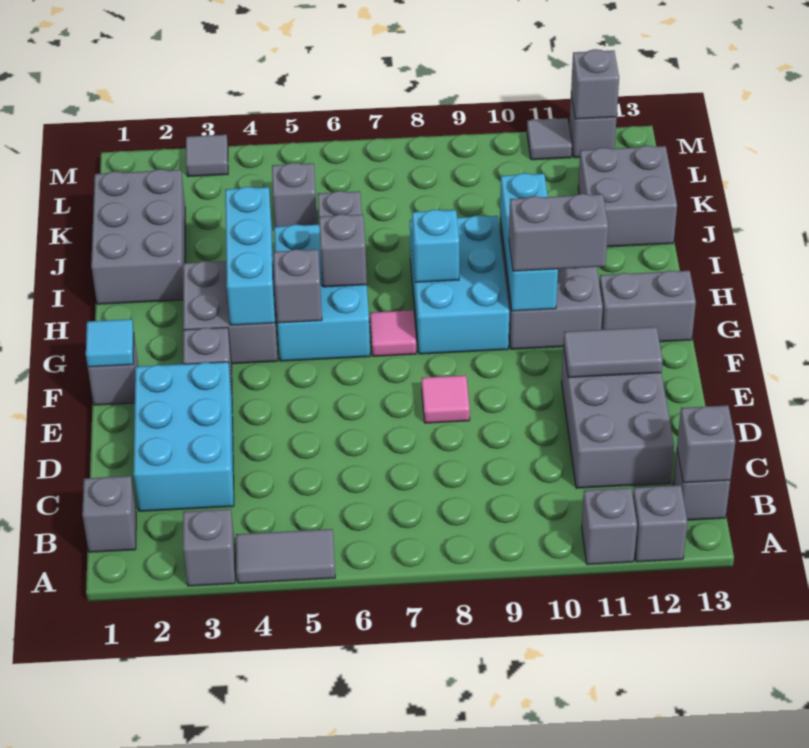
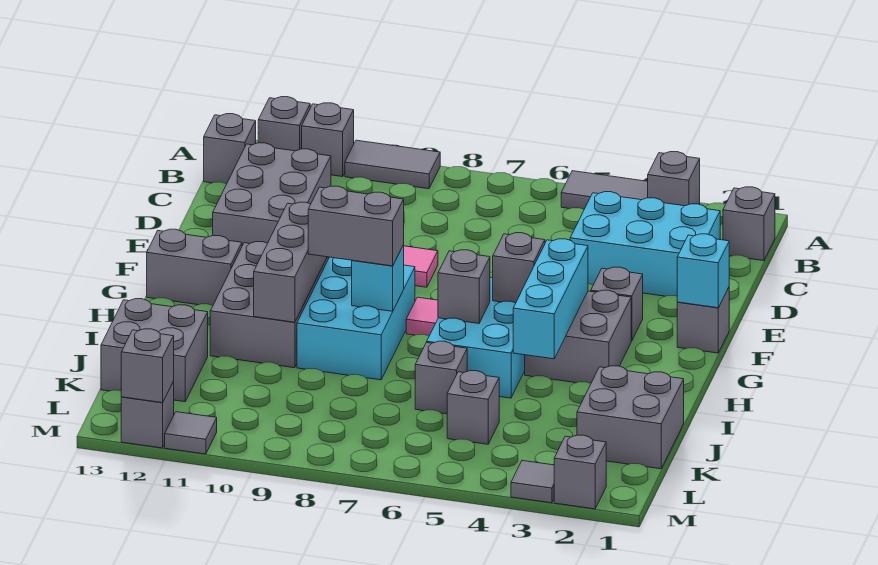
grey 1x1 brick [677,405,736,483] -> grey 1x1 brick moved to [554,435,606,509]
cyan 2x3 brick [134,362,234,511] -> cyan 2x3 brick turned to [570,192,720,296]
grey 1x2 tile [563,327,663,378] -> grey 1x2 tile moved to [345,140,440,189]
cyan 1x1 tile [86,319,134,367] -> cyan 1x1 brick [677,234,729,308]
cyan 1x3 brick [500,173,558,311] -> grey 1x3 brick [254,202,327,322]
grey 1x2 brick [509,194,608,271] -> grey 1x2 brick moved to [308,186,404,266]
grey 2x3 brick [91,169,185,304] -> grey 2x2 brick [577,366,684,469]

